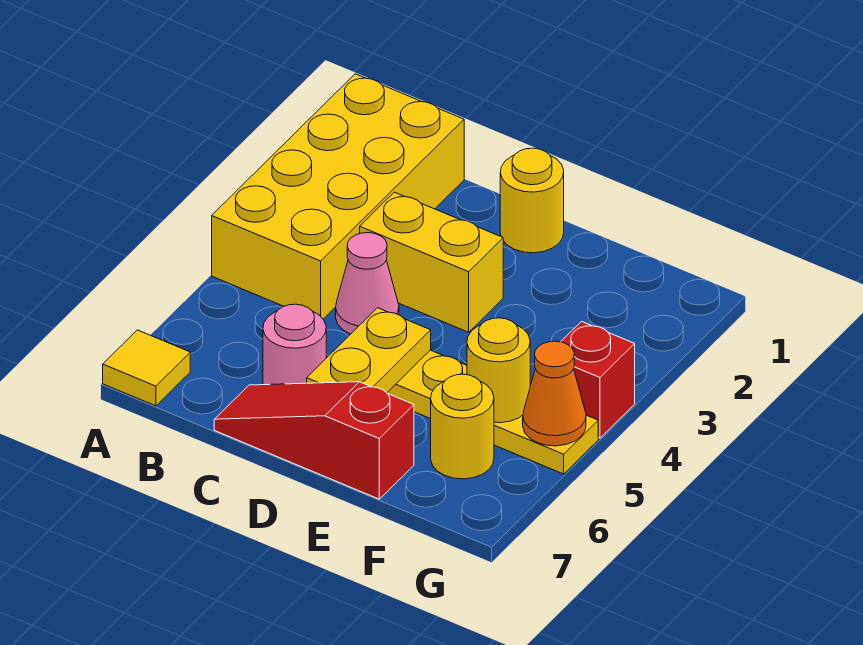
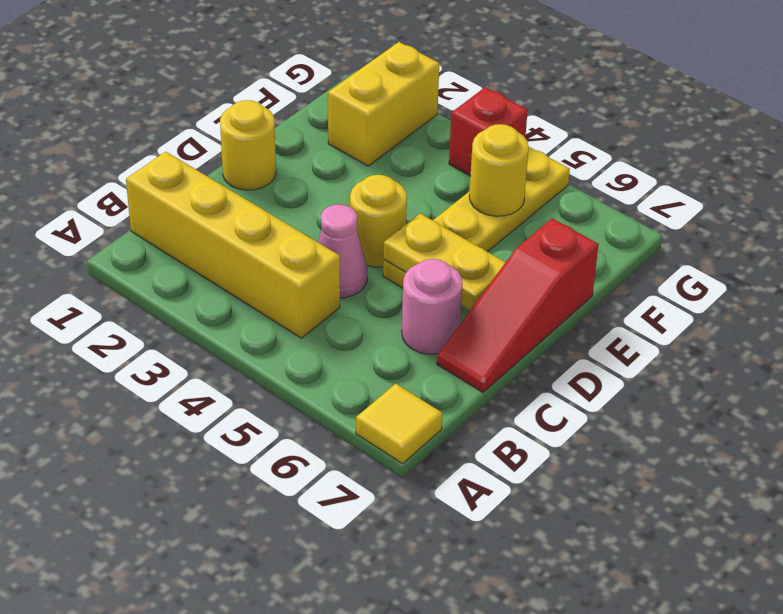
yellow 2x4 brick [212,74,464,319] -> yellow 1x4 brick [126,152,340,338]
yellow 1x2 brick [360,192,503,332] -> yellow 1x2 brick moved to [328,42,439,166]
yellow 1x1 round brick [431,374,494,479] -> yellow 1x1 round brick moved to [350,175,407,267]
orange 1x1 cone [523,341,586,446] -> none

